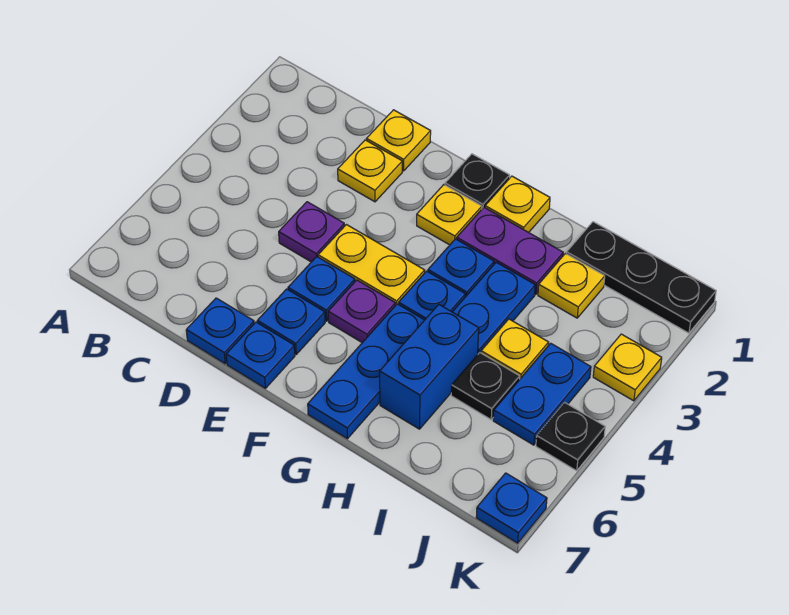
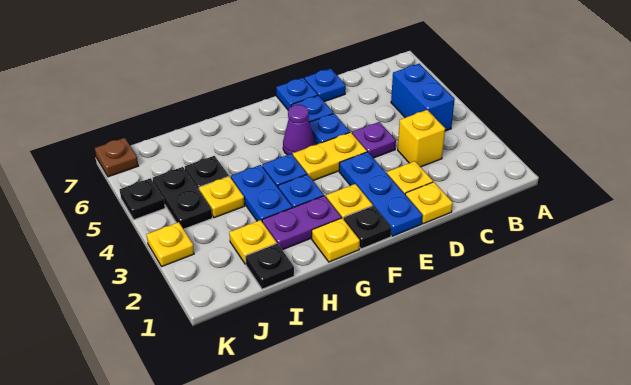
none -> yellow 1x1 brick [398,110,445,167]
purple 1x1 plate [328,280,395,343] -> purple 1x1 cone [283,105,315,155]
blue 1x3 plate [308,304,424,439] -> blue 1x3 plate moved to [339,152,422,236]
blue 1x2 brick [380,305,479,429] -> blue 1x2 brick moved to [391,64,455,131]
black 1x3 plate [567,222,716,333] -> black 1x1 plate [245,244,294,289]
blue 1x2 plate [493,343,591,445] -> black 1x2 plate [153,167,212,229]
blue 1x1 plate [476,473,547,543] -> brown 1x1 plate [95,138,138,177]

